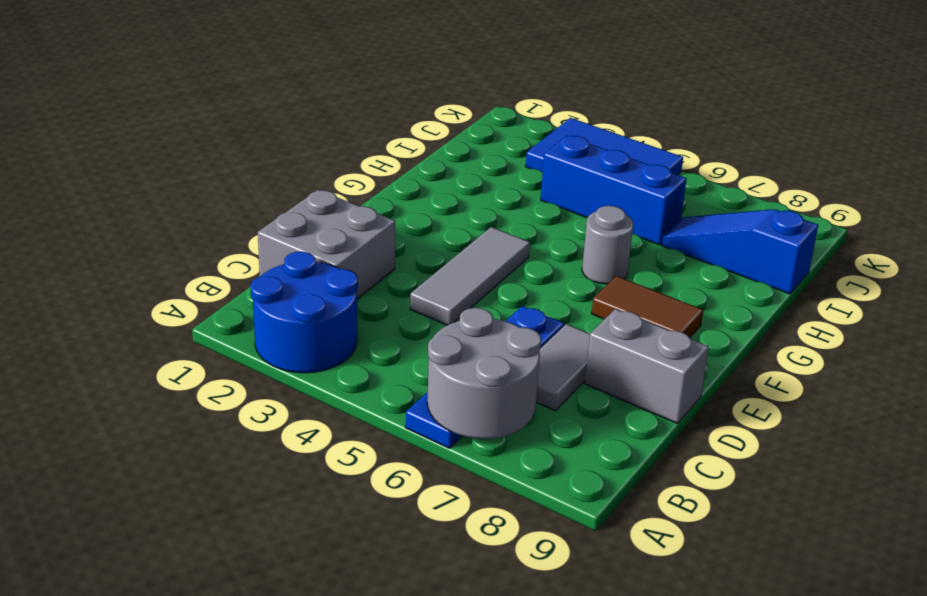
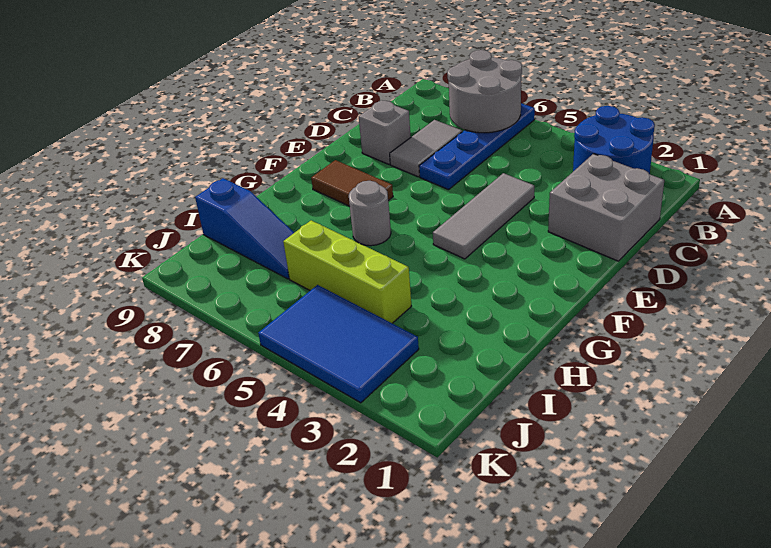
grey 1x2 brick [585,309,709,423] -> grey 1x1 brick [359,100,411,164]
blue 1x3 brick [541,136,687,245] -> lime 1x3 brick [283,220,411,323]

